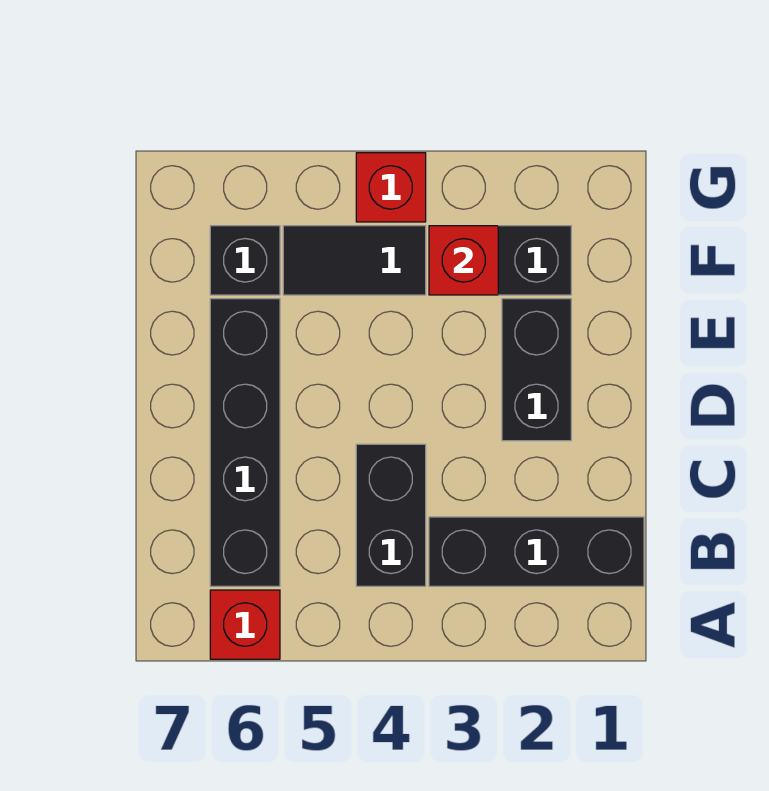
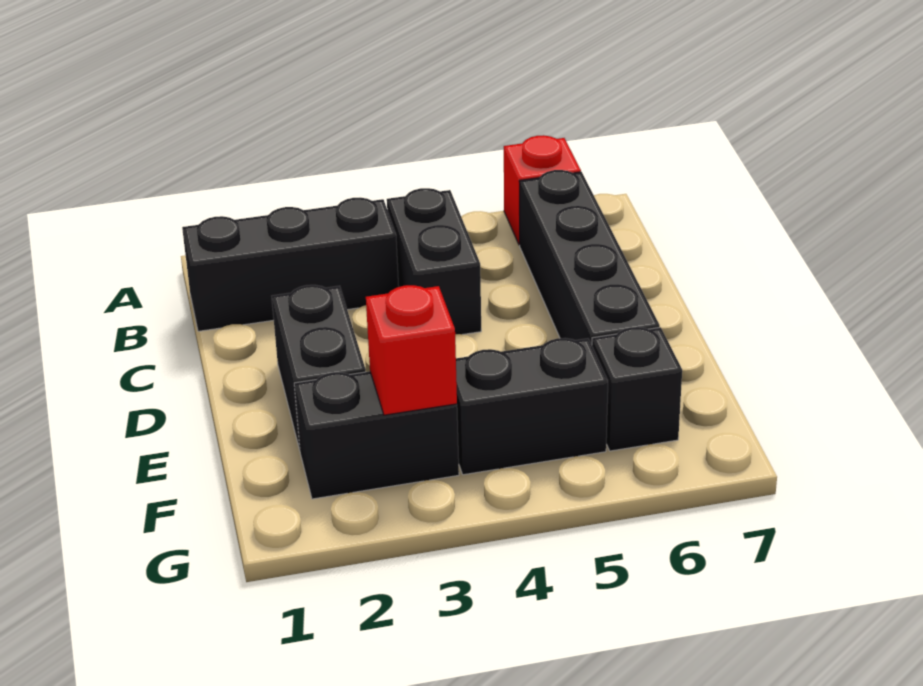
black 1x2 tile [283,226,426,295] -> black 1x2 brick [456,338,608,475]
red 1x1 brick [356,153,426,222] -> none

